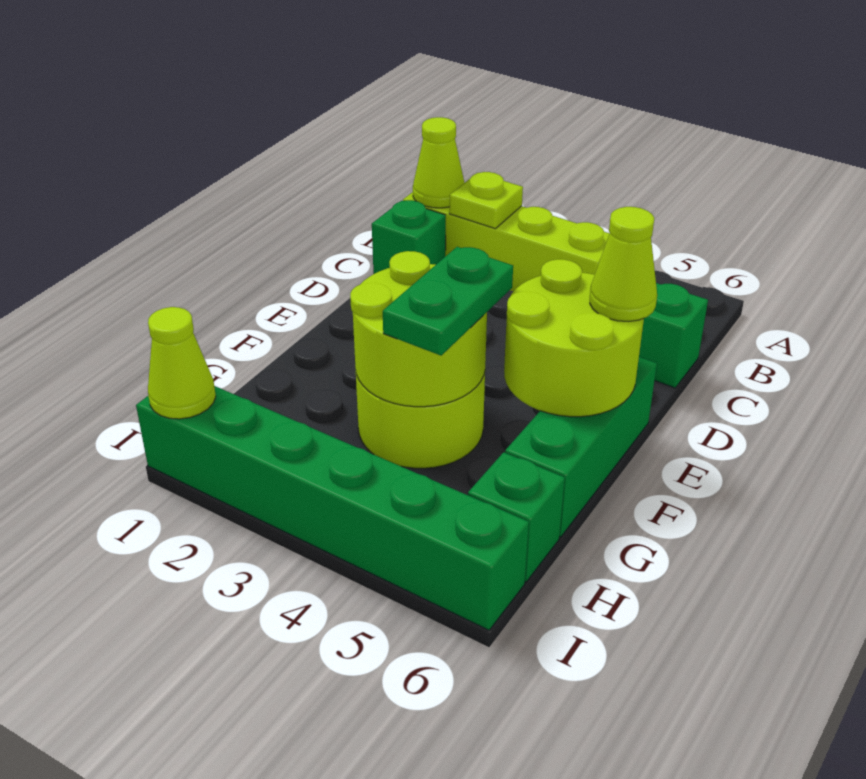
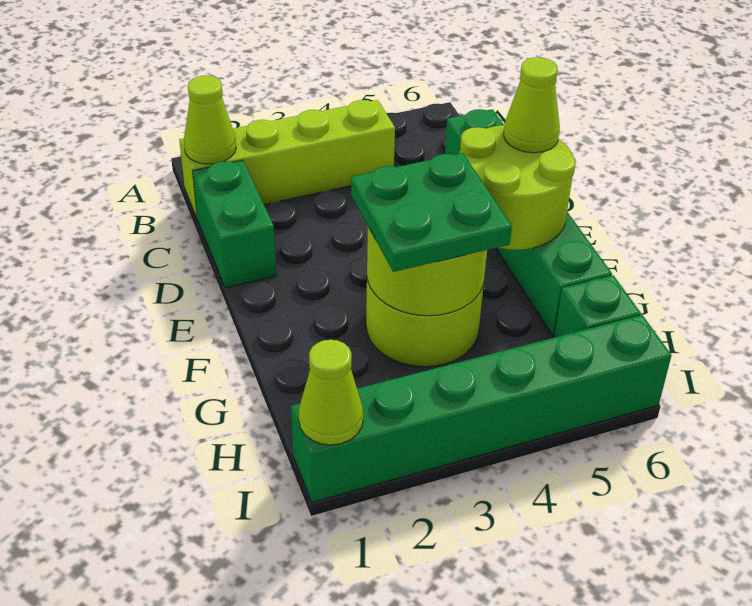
lime 1x1 plate [449,172,523,229] -> none
green 1x1 brick [372,200,446,274] -> green 1x2 brick [193,160,276,288]
green 1x2 plate [383,247,513,355] -> green 2x2 plate [351,153,512,272]

